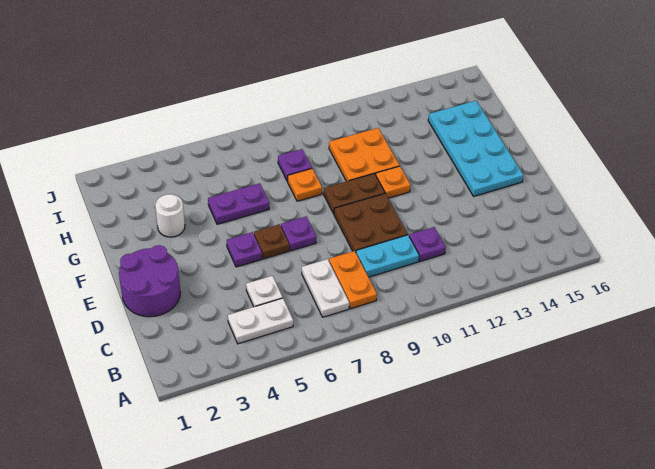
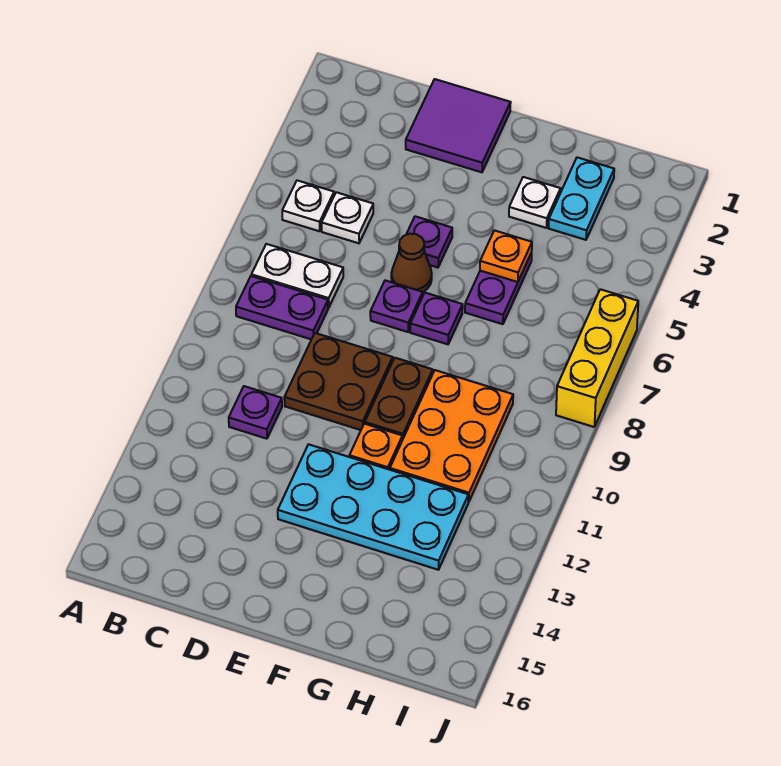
white 1x2 plate [228,298,293,344] -> white 1x1 plate [282,180,334,231]
orange 1x2 plate [329,251,377,309] -> purple 1x2 plate [236,276,328,339]
cyan 1x2 plate [356,235,419,277] -> cyan 1x2 plate moved to [549,157,614,240]
purple 2x2 round brick [119,245,180,317] -> purple 2x2 tile [406,79,511,172]
brown 1x1 plate [254,224,289,259] -> brown 1x1 cone [391,234,432,292]
cyan 2x4 plate [428,101,524,196] -> cyan 2x4 plate moved to [278,444,468,570]
white 1x1 round brick [155,194,185,237] -> white 1x1 plate [509,177,561,228]
orange 1x1 plate [288,169,322,201] -> orange 1x1 plate moved to [480,230,532,282]
orange 2x2 plate [329,128,400,181] -> orange 2x3 plate [390,370,513,502]
purple 1x1 plate [278,149,312,181] -> purple 1x1 plate moved to [410,293,463,344]
none -> yellow 1x3 brick [556,289,638,427]

